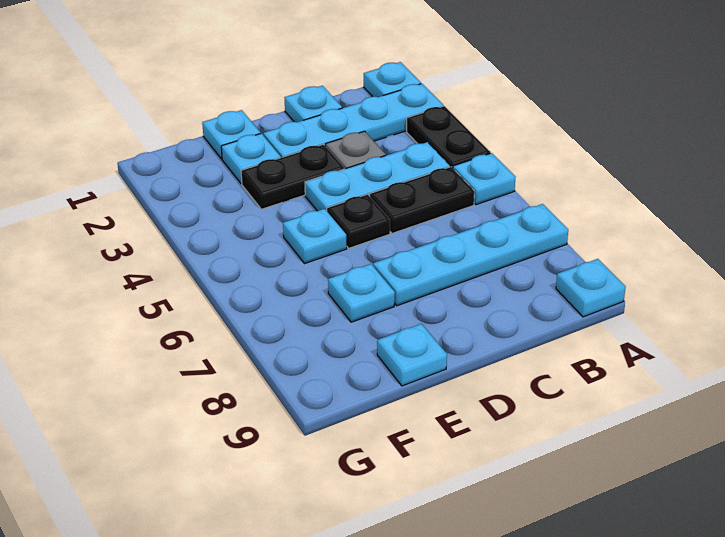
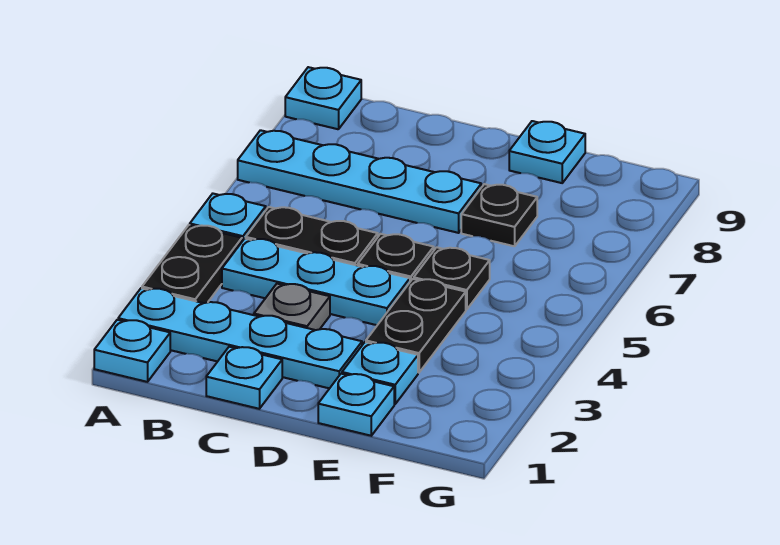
black 1x2 plate [241,144,344,209] -> black 1x2 plate turned to [366,279,466,373]
cyan 1x1 plate [283,209,347,263] -> black 1x1 plate [414,247,490,309]
cyan 1x1 plate [328,264,395,322] -> black 1x1 plate [461,184,537,246]

